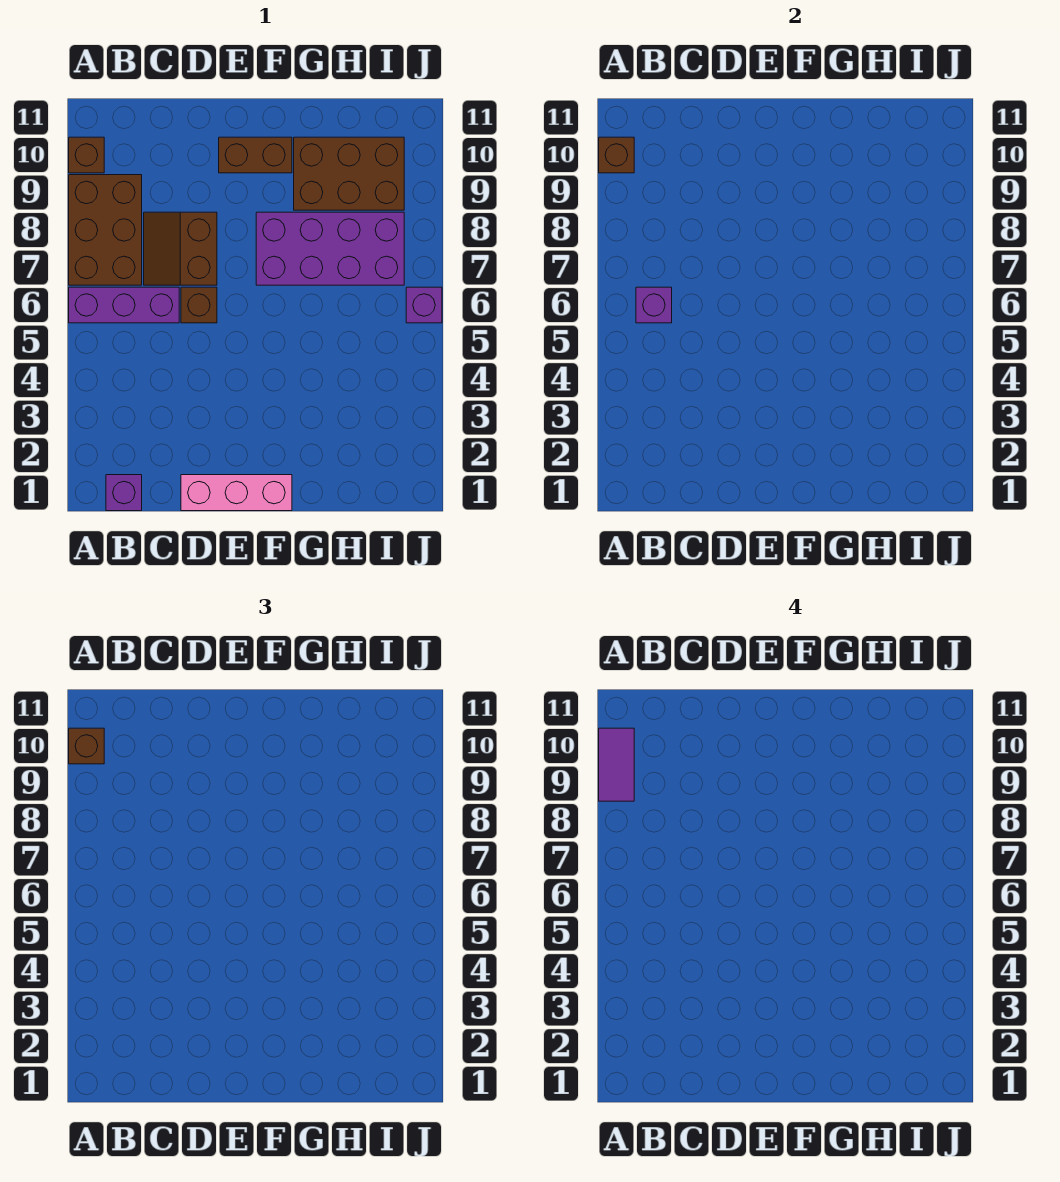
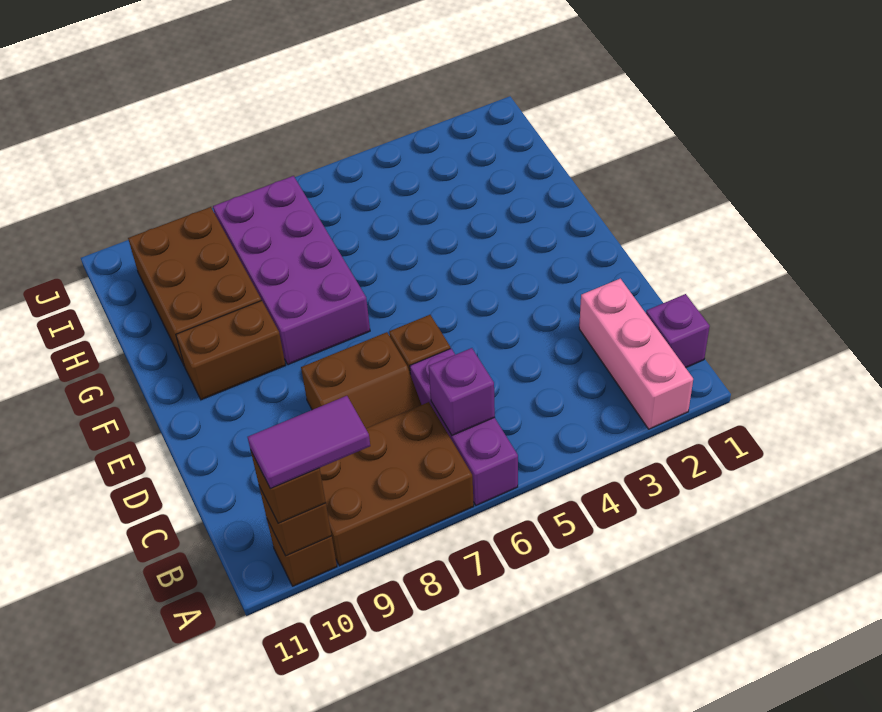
pink 1x3 brick [181,475,292,511] -> pink 1x3 brick moved to [579,279,693,429]
brown 1x2 brick [219,137,292,173] -> brown 1x2 brick turned to [176,300,286,400]
purple 1x1 brick [406,287,442,323] -> none

